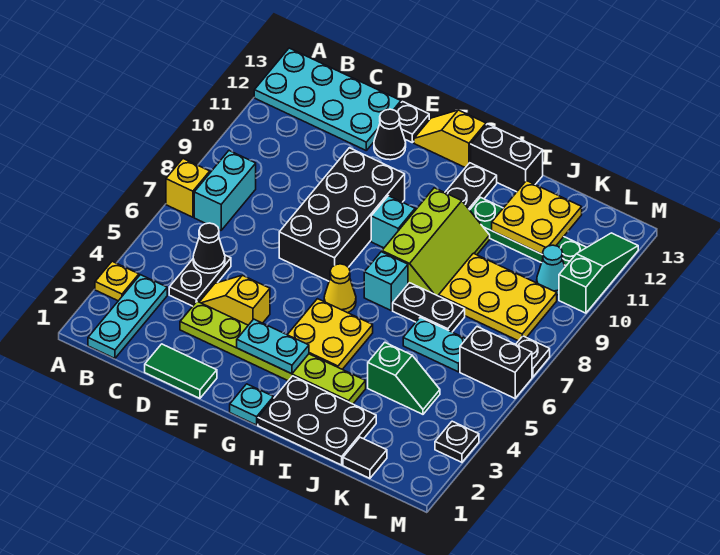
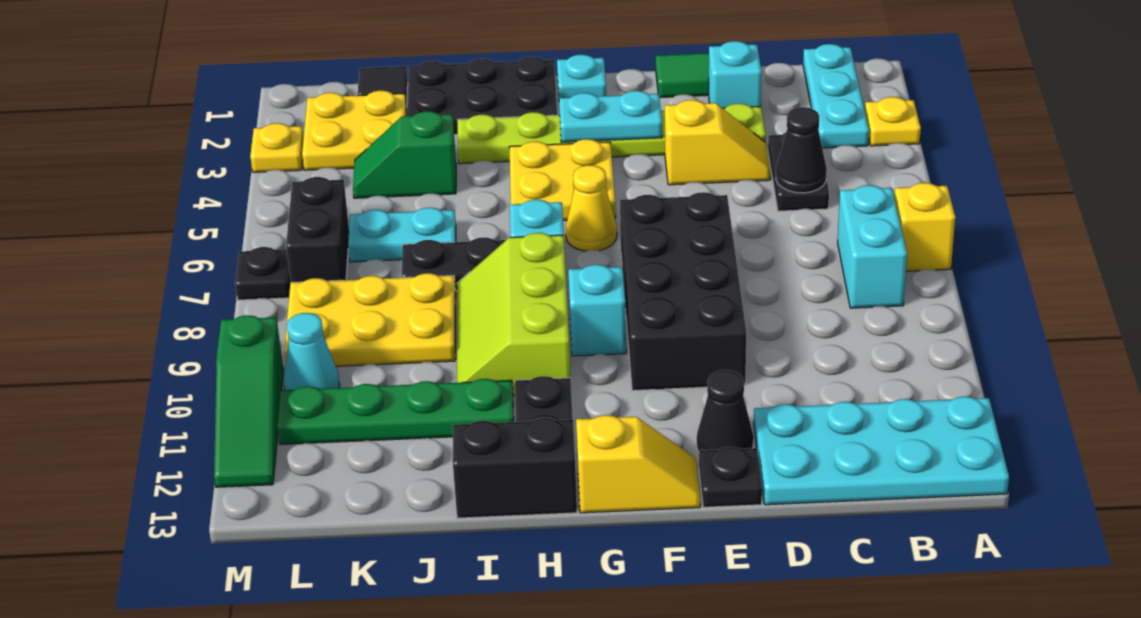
none -> cyan 1x1 brick [709,41,762,108]
yellow 2x2 plate [492,181,582,254] -> yellow 2x2 plate moved to [302,91,407,170]
black 1x2 brick [460,327,532,398] -> black 1x2 brick turned to [286,177,349,283]
black 1x1 plate [435,421,479,462] -> yellow 1x1 plate [250,123,304,172]

